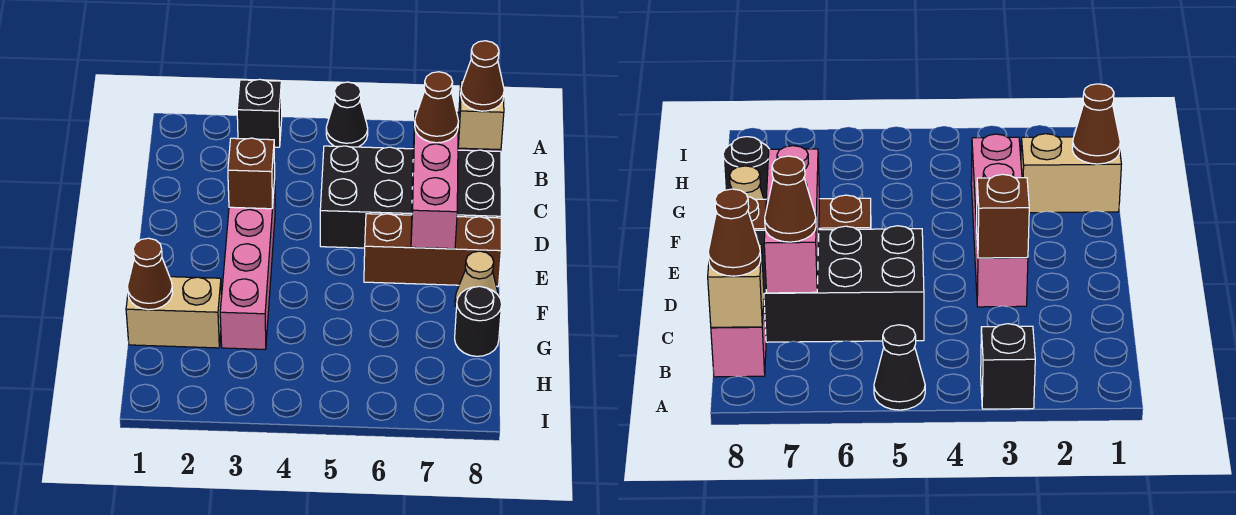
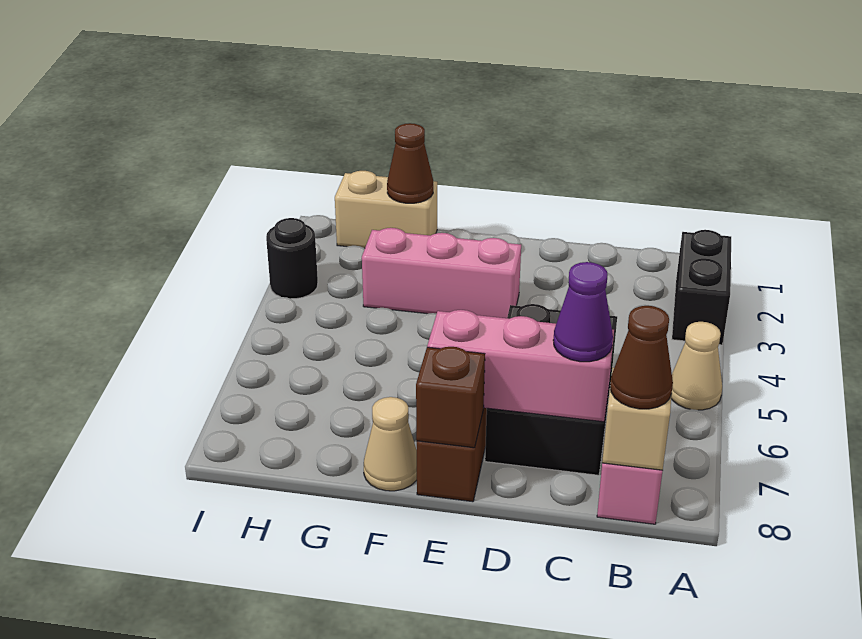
black 1x1 brick [237,79,282,147] -> black 1x2 brick [672,230,731,345]
black 1x1 cone [326,82,368,147] -> tan 1x1 cone [671,322,722,410]
black 2x4 brick [320,146,501,248] -> black 2x3 brick [485,304,617,475]
brown 1x1 cone [415,72,459,143] -> purple 1x1 cone [553,262,613,362]
pink 1x4 brick [220,180,275,349] -> pink 1x3 brick [362,228,521,318]
brown 1x1 brick [228,138,275,209] -> brown 1x1 brick moved to [416,347,485,448]
tan 1x2 brick [126,277,222,348] -> tan 1x2 brick turned to [335,171,437,248]
black 1x1 round brick [455,286,502,356] -> black 1x1 round brick moved to [266,218,318,299]

